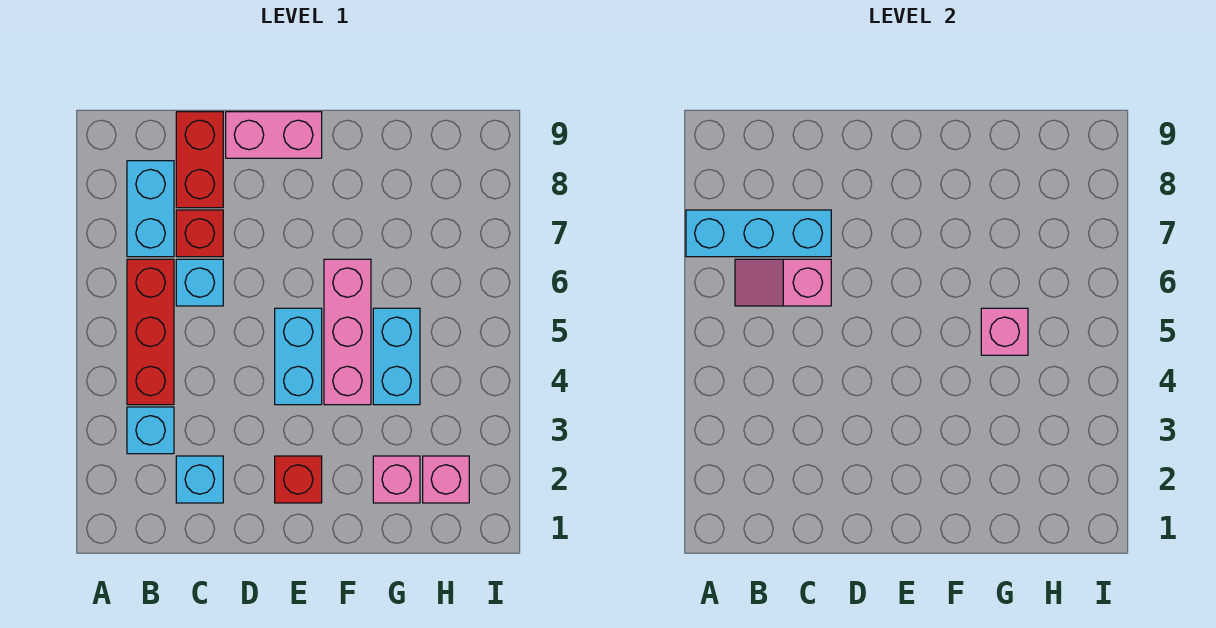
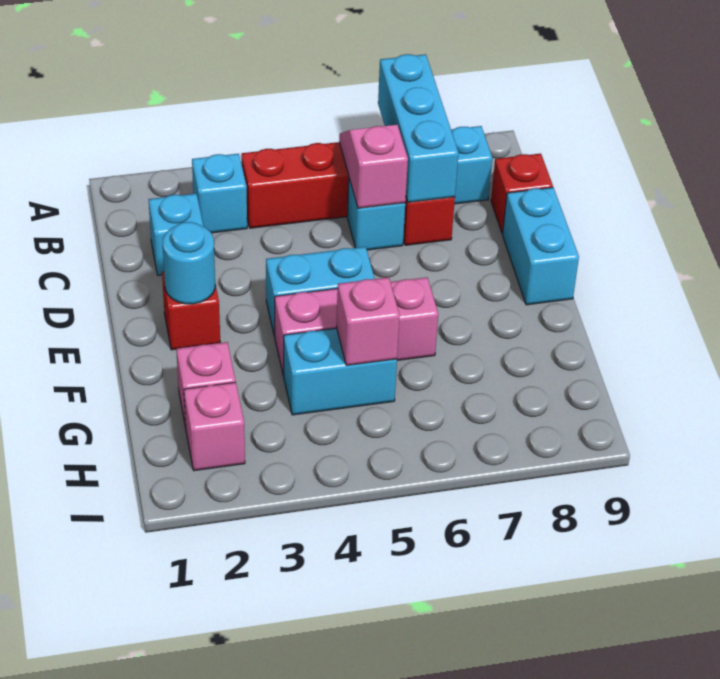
red 1x2 brick [176,112,223,208] -> red 1x1 brick [491,154,553,234]
pink 1x2 brick [226,112,322,158] -> cyan 1x2 brick [503,187,579,305]
none -> cyan 1x1 round brick [163,222,215,304]

